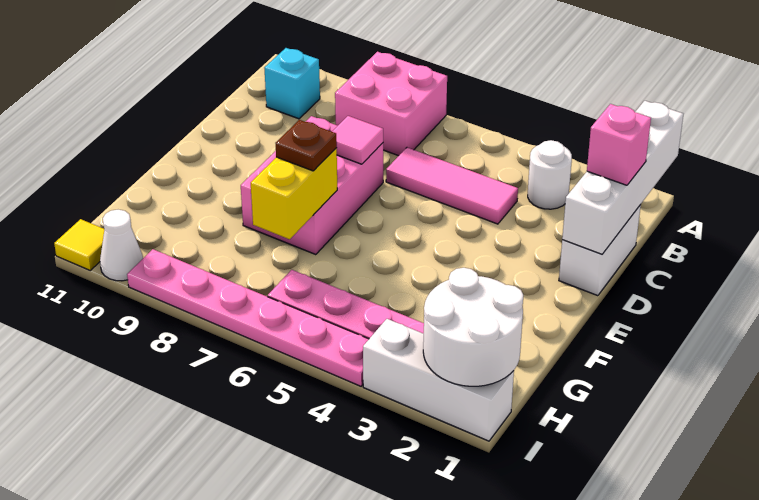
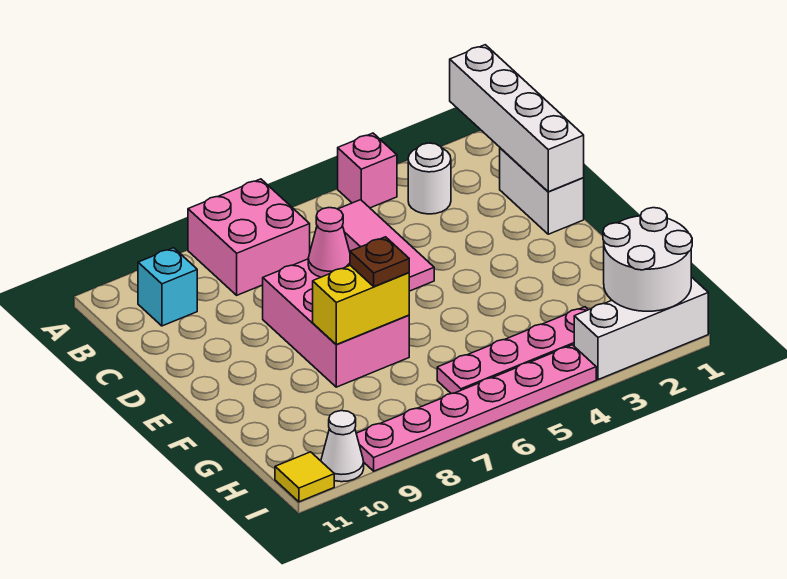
pink 1x1 brick [587,104,651,185] -> pink 1x1 brick moved to [338,133,397,208]
pink 1x3 tile [386,148,518,224] -> pink 1x3 tile turned to [338,200,434,291]
pink 1x1 tile [332,116,383,164] -> pink 1x1 cone [308,208,350,277]
yellow 1x2 brick [251,148,337,239] -> yellow 1x2 brick turned to [313,266,409,345]

